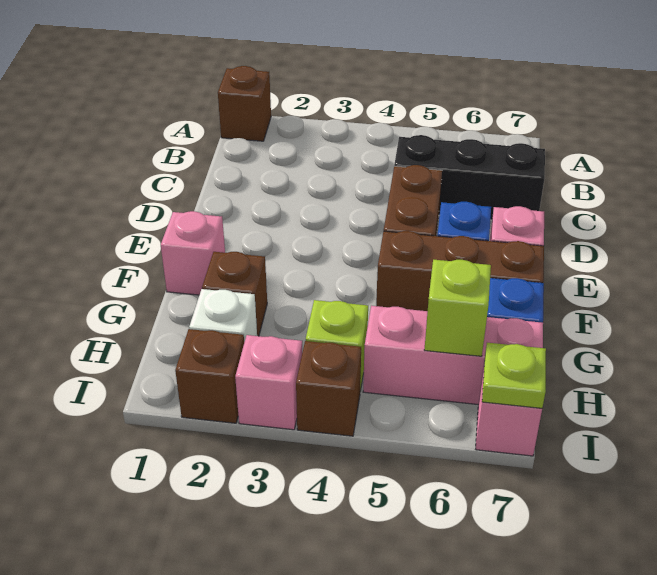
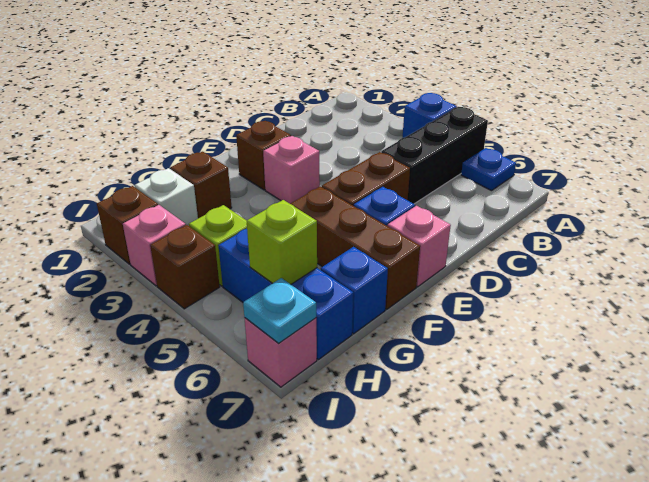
brown 1x1 brick [218,66,271,141] -> brown 1x1 brick moved to [236,121,291,190]
none -> blue 1x1 brick [402,93,457,138]
none -> blue 1x1 plate [461,148,516,191]
black 1x3 brick [394,135,545,220] -> black 1x3 brick turned to [381,107,488,204]
pink 1x1 brick [161,211,225,295] -> pink 1x1 brick moved to [263,136,320,204]
pink 1x3 brick [363,306,543,404] -> blue 1x3 brick [218,229,353,360]
lime 1x1 plate [482,343,546,408] -> cyan 1x1 plate [243,278,316,344]

